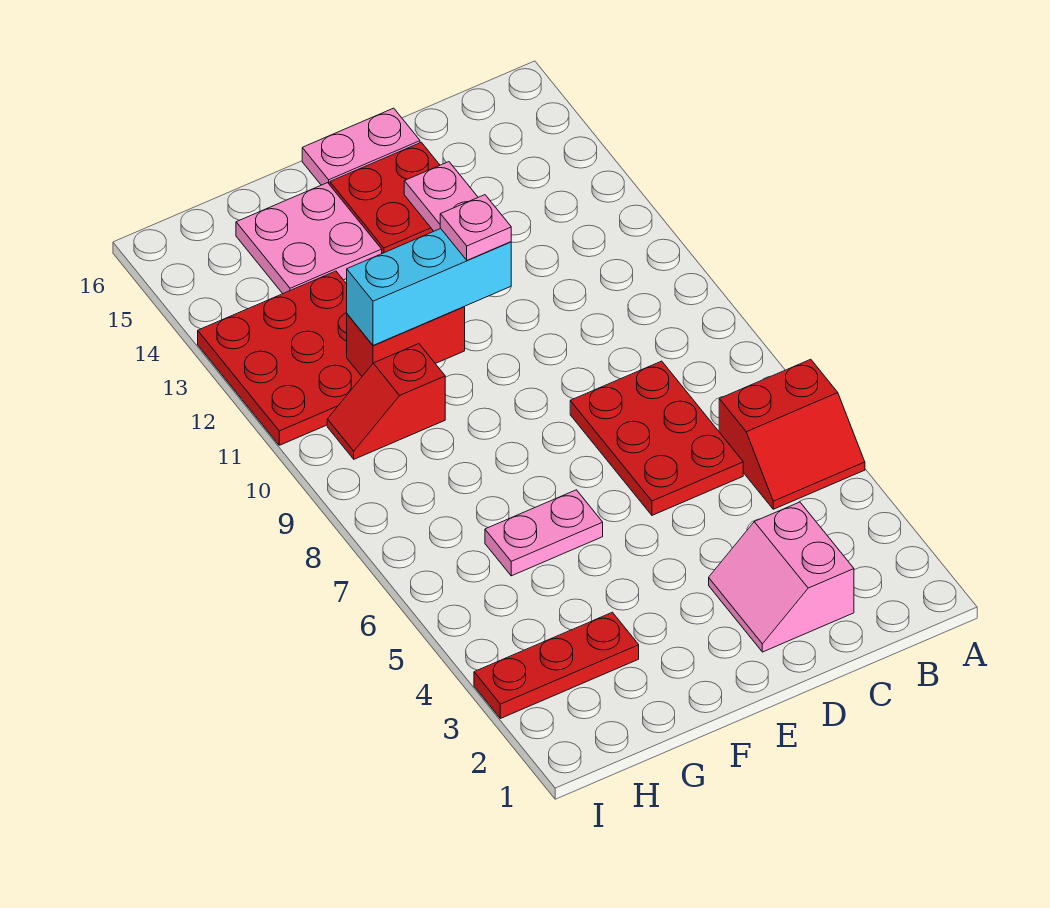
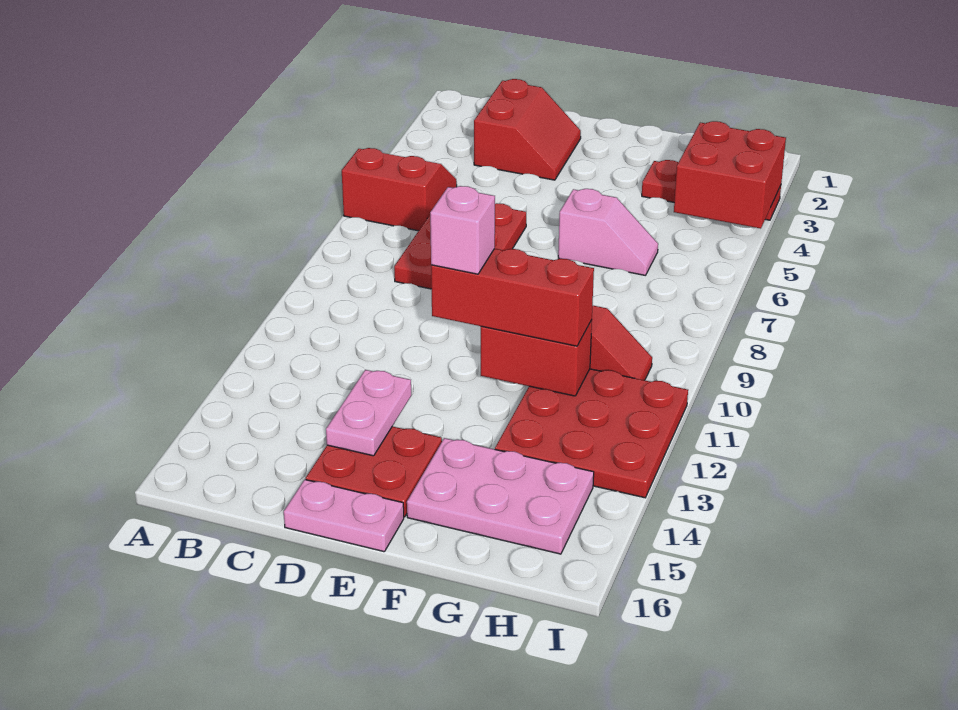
pink 2x2 slope [709,502,854,652] -> red 2x2 slope [474,79,581,180]
cyan 1x3 brick [347,229,511,345] -> red 1x3 brick [431,249,594,346]
pink 1x1 plate [440,195,511,260] -> pink 1x1 brick [430,186,495,274]
pink 1x2 plate [485,490,603,576] -> pink 1x2 slope [558,189,658,275]
pink 2x2 plate [236,183,382,294] -> pink 2x3 plate [407,438,594,554]
none -> red 2x2 brick [674,121,786,229]

